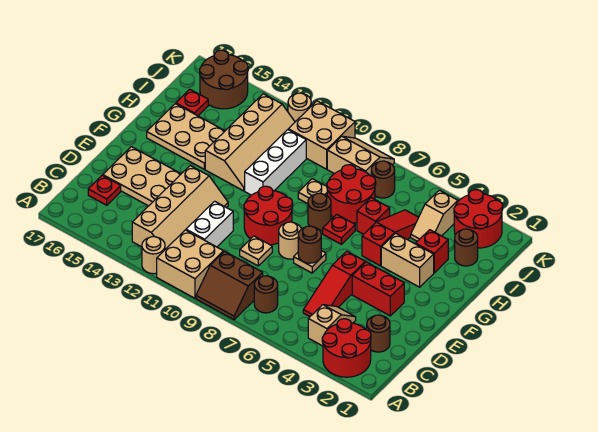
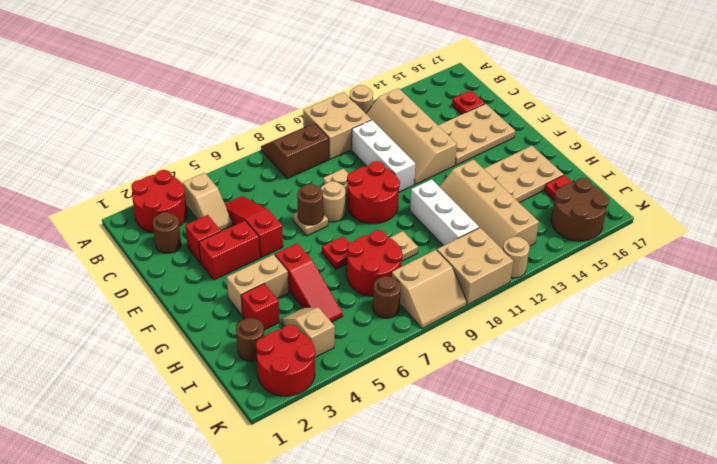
brown 1x1 round brick [254,276,278,313] -> none
white 1x2 brick [186,201,233,247] -> white 1x3 brick [352,120,415,192]
brown 1x1 round brick [308,193,331,230] -> none
red 1x1 brick [357,198,390,234] -> red 1x1 brick moved to [185,215,221,263]

